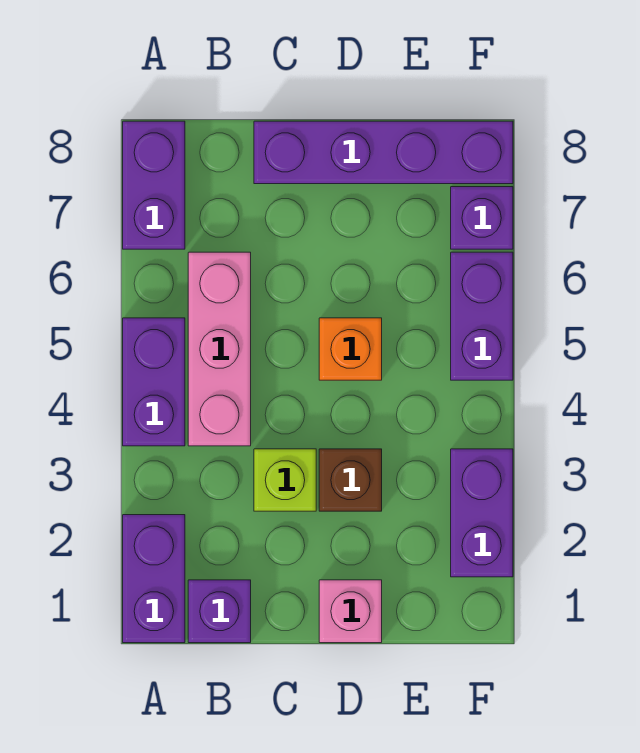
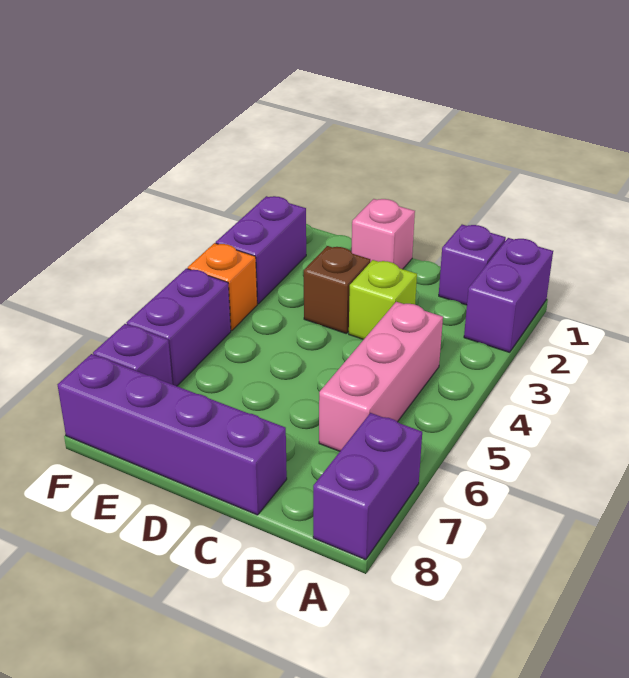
purple 1x2 brick [123,318,185,446] -> none
orange 1x1 brick [319,318,382,380] -> orange 1x1 brick moved to [188,243,257,330]

